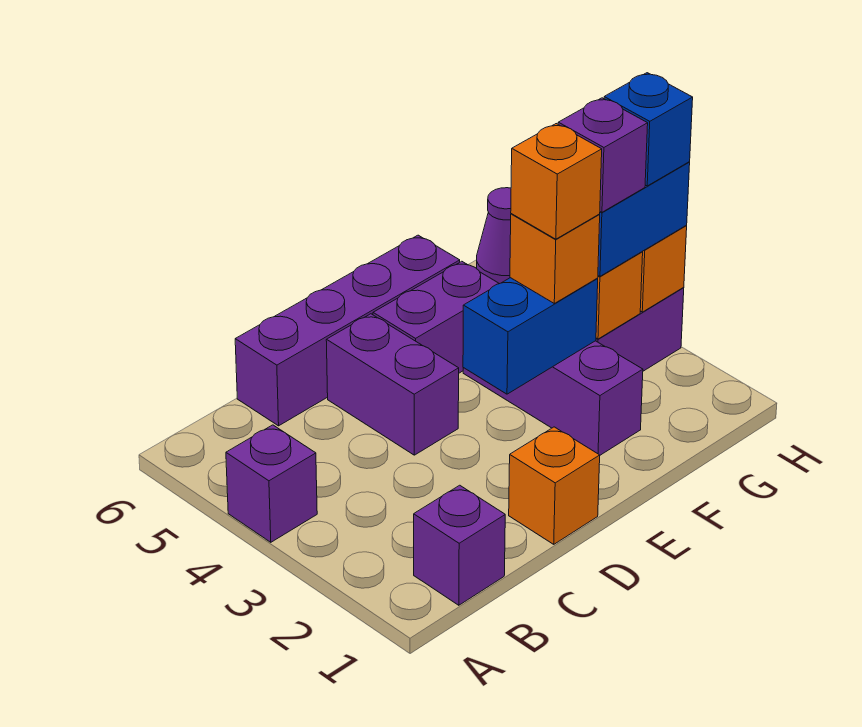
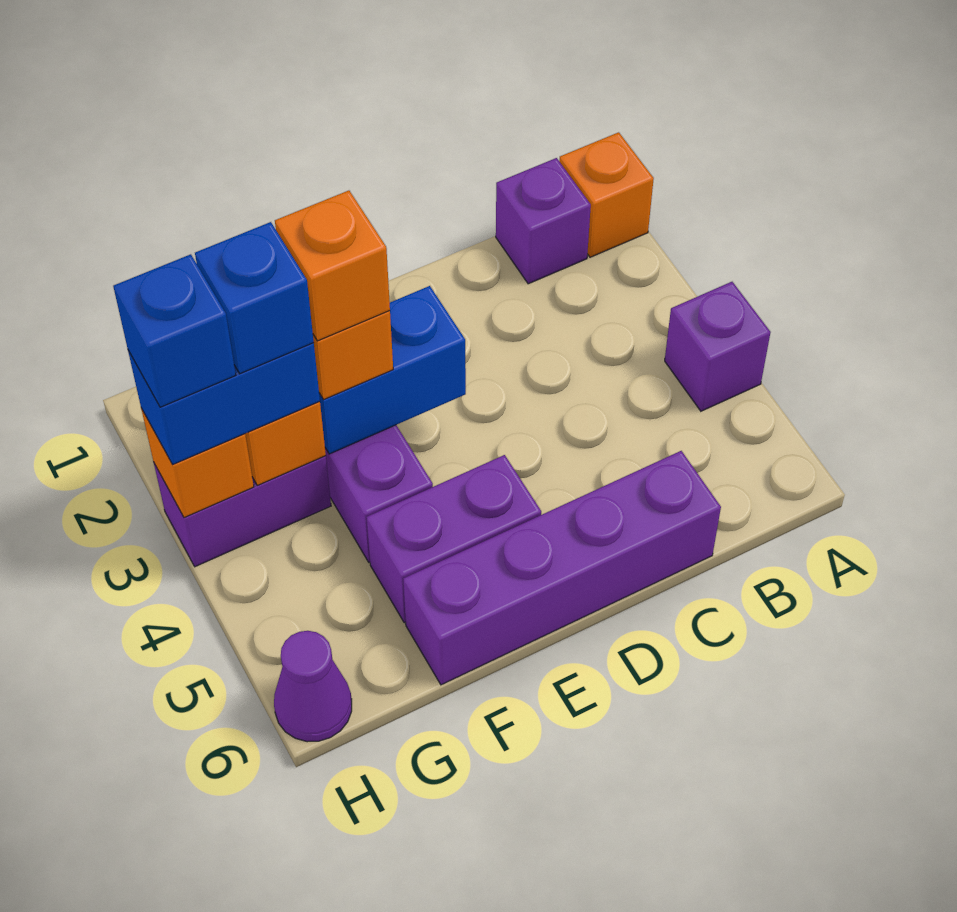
orange 1x1 brick [509,427,600,544] -> orange 1x1 brick moved to [559,132,654,257]
purple 1x2 brick [326,314,459,455] -> none
purple 1x1 brick [558,98,648,212] -> blue 1x1 brick [195,222,314,374]

